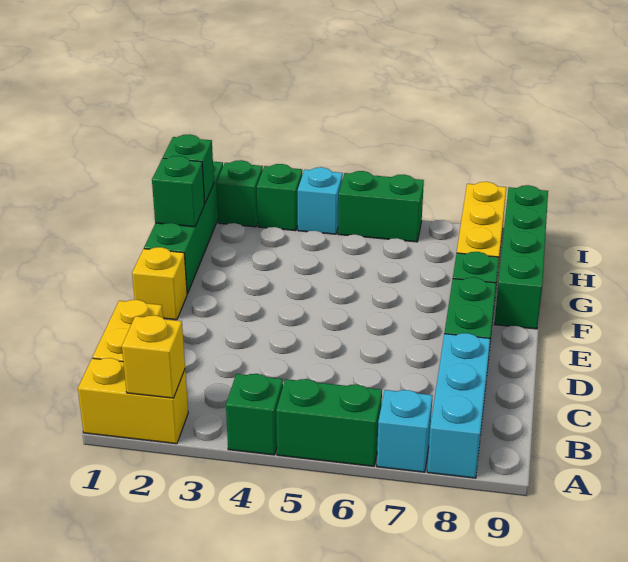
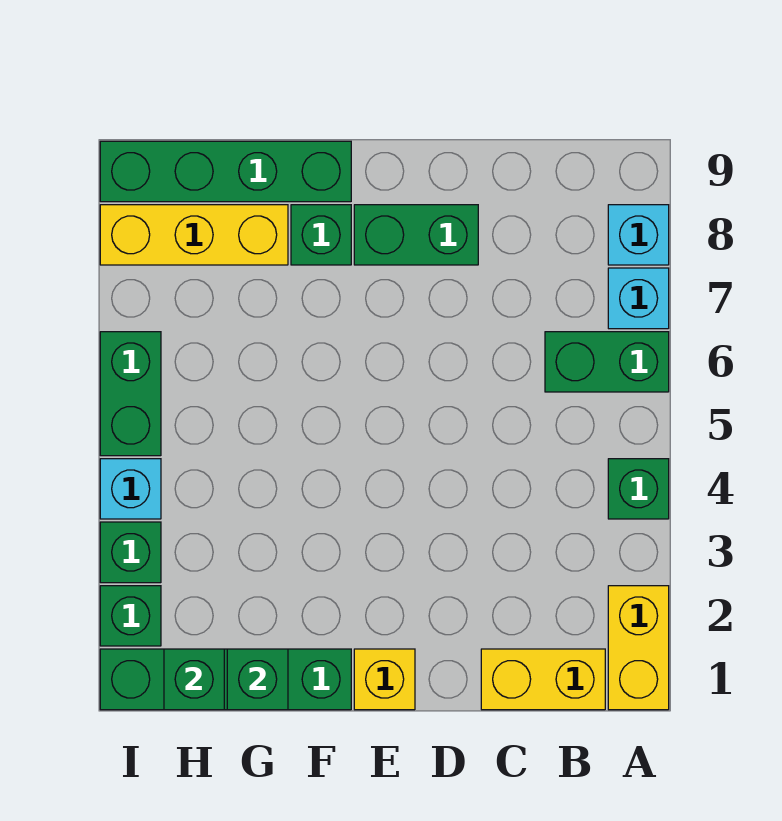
yellow 1x1 brick [122,315,185,398] -> none
green 1x2 brick [276,379,382,466] -> green 1x2 brick turned to [545,332,669,392]
cyan 1x3 brick [427,333,490,478] -> cyan 1x1 brick [608,205,669,265]

